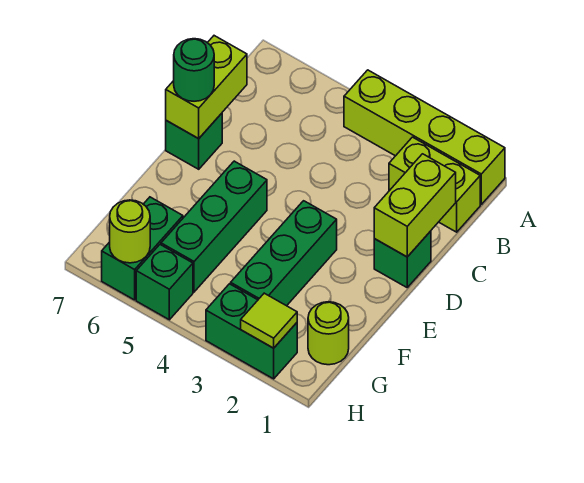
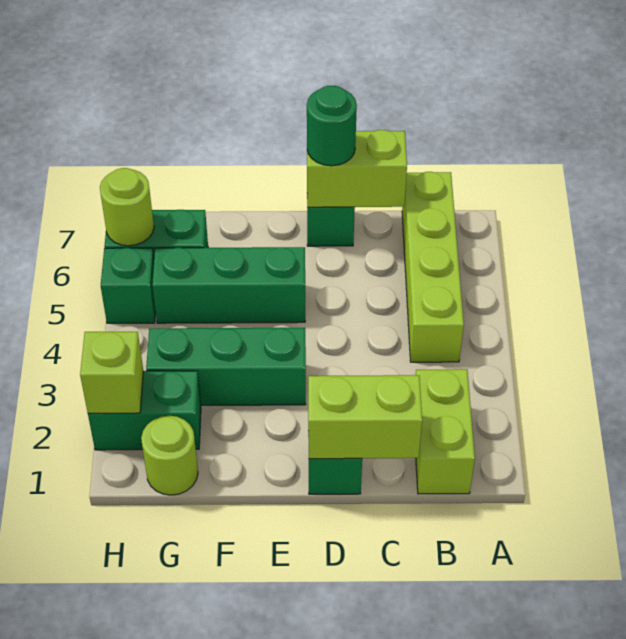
lime 1x4 brick [344,70,505,204] -> lime 1x4 brick moved to [402,172,464,362]
green 1x2 brick [206,284,297,379] -> green 1x2 brick turned to [88,371,201,450]
lime 1x1 tile [241,293,297,348] -> lime 1x1 brick [80,332,143,413]

